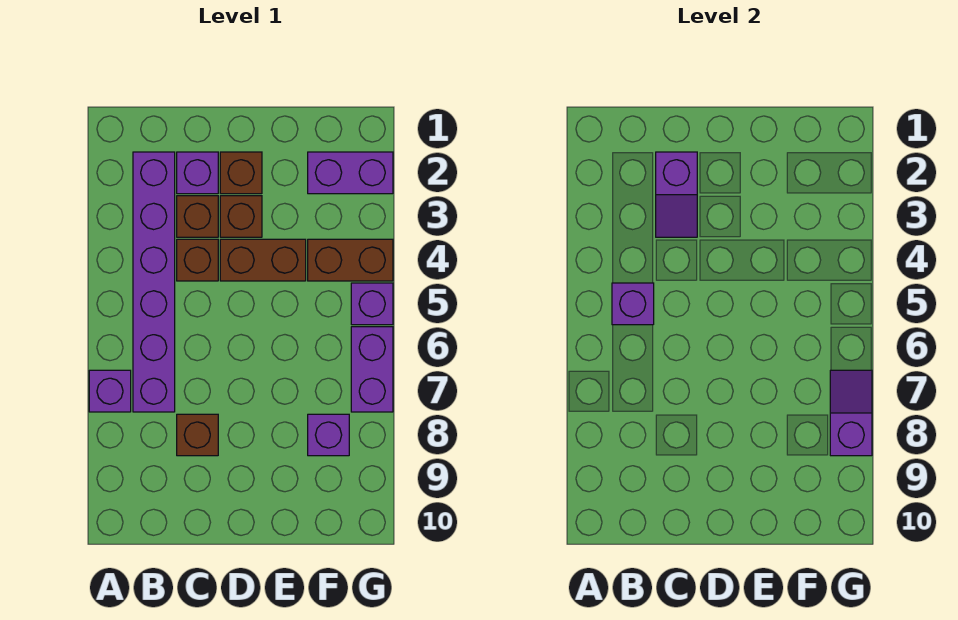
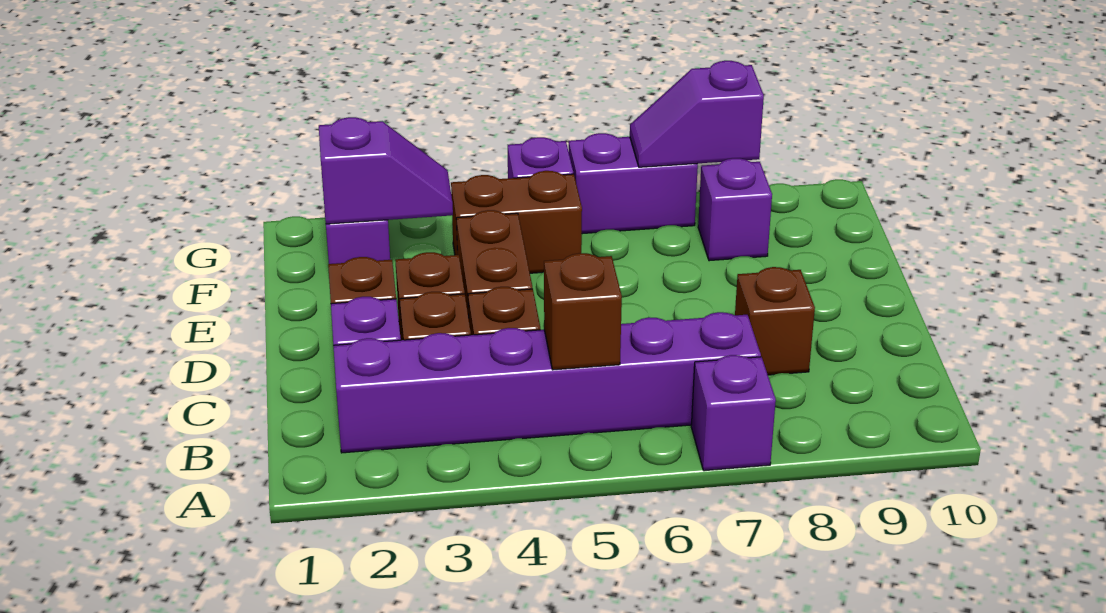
purple 1x1 brick [612,283,654,325] -> brown 1x1 brick [544,253,622,370]
purple 1x2 slope [656,152,697,237] -> purple 1x2 slope moved to [319,117,453,224]
brown 1x2 brick [308,239,393,281] -> brown 1x2 brick turned to [451,171,582,273]

